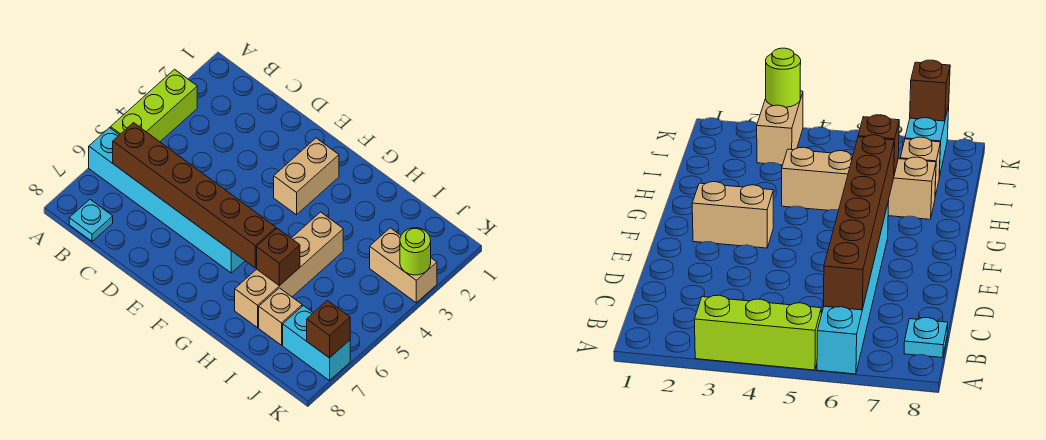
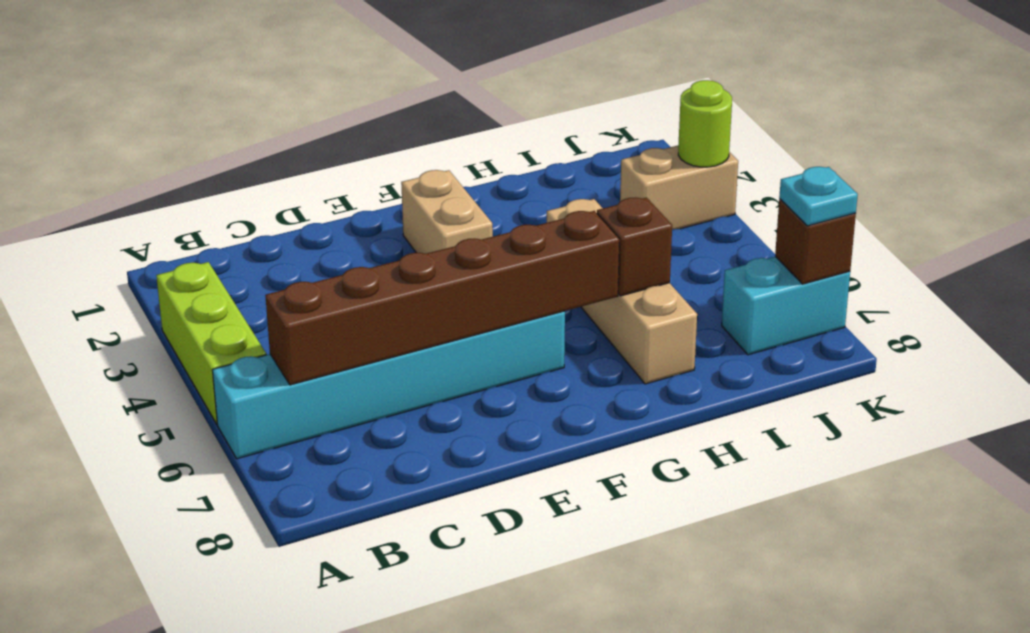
cyan 1x1 plate [69,200,113,241] -> cyan 1x1 plate moved to [779,167,858,226]
tan 1x1 brick [259,288,302,345] -> none

